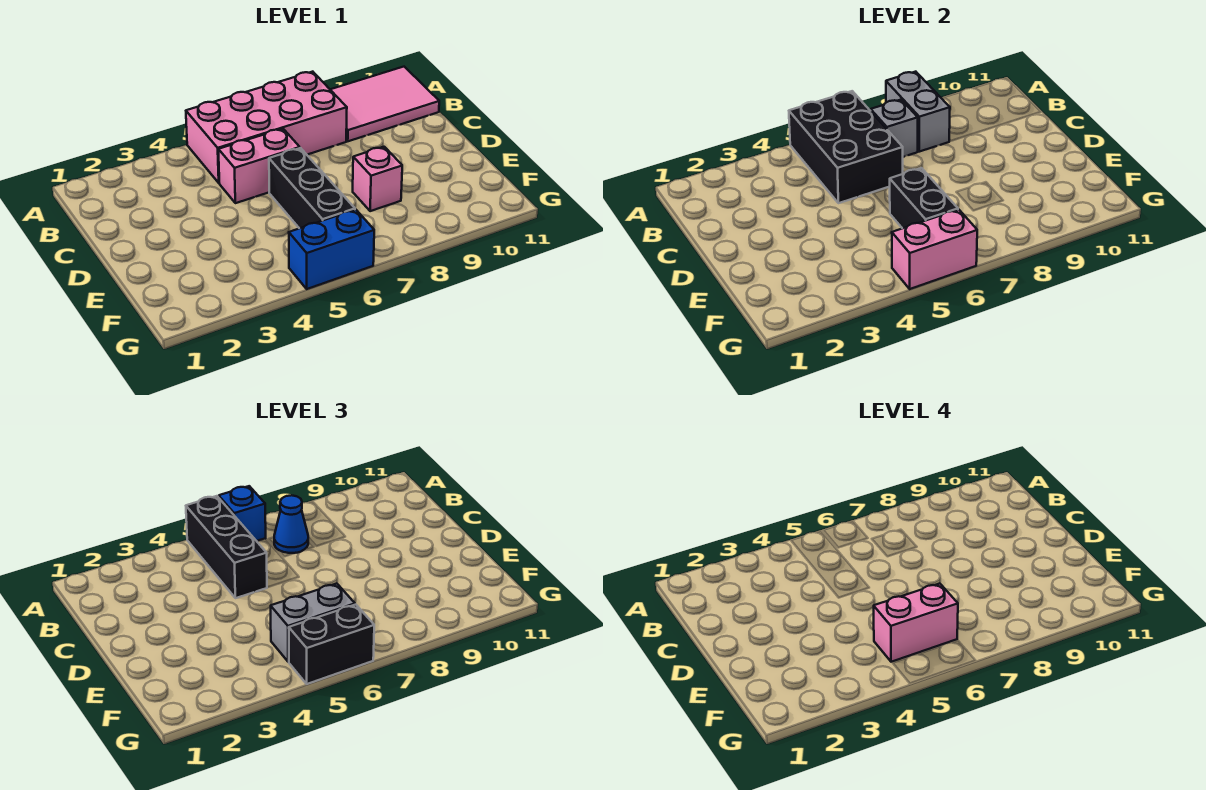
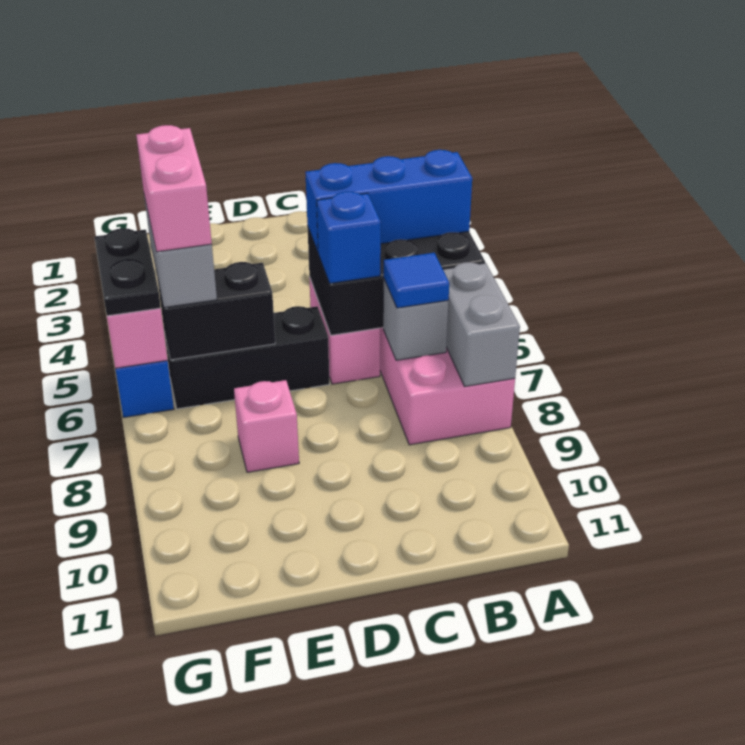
black 1x3 brick [186,496,267,598] -> blue 1x3 brick [305,150,472,252]
blue 1x1 brick [219,486,266,541] -> blue 1x1 brick moved to [317,191,381,284]
grey 1x2 brick [886,72,950,152] -> grey 1x2 brick turned to [443,262,520,386]
pink 2x3 tile [330,67,439,141] -> none
blue 1x1 cone [274,495,308,553] -> blue 1x1 tile [384,253,449,308]
black 1x2 brick [289,605,374,684] -> black 1x2 plate [94,228,161,316]

